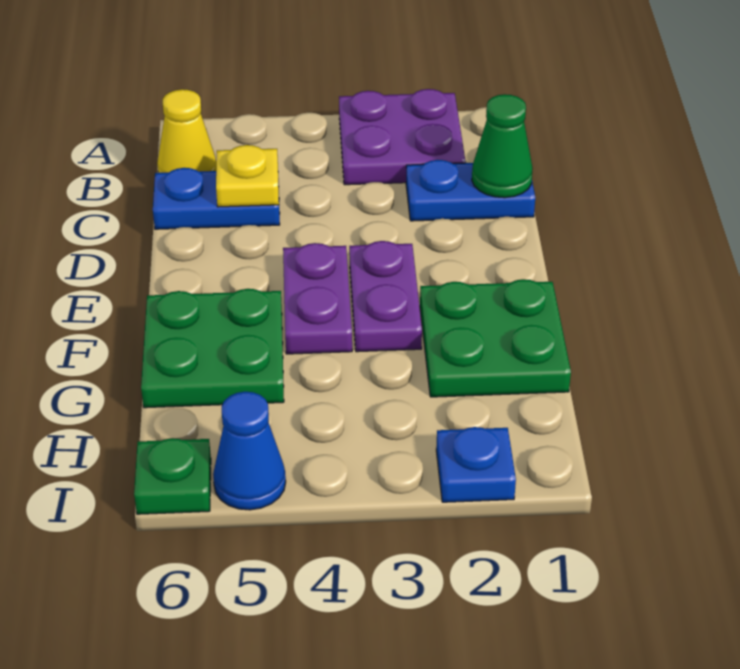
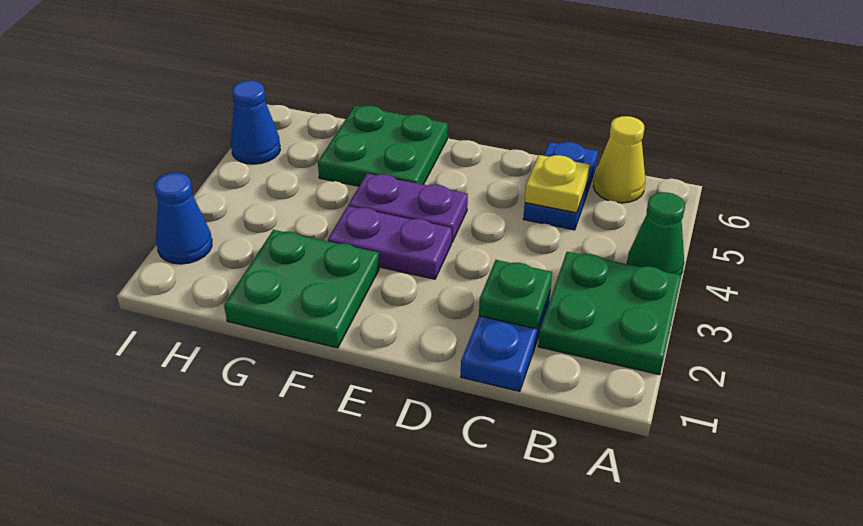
purple 2x2 plate [339,89,466,185] -> green 2x2 plate [538,252,681,375]
green 1x1 cone [472,94,533,198] -> green 1x1 cone moved to [627,192,685,275]
blue 1x1 plate [436,427,516,502] -> blue 1x1 cone [154,173,212,264]
green 1x1 plate [134,438,211,514] -> green 1x1 plate moved to [479,260,552,329]

